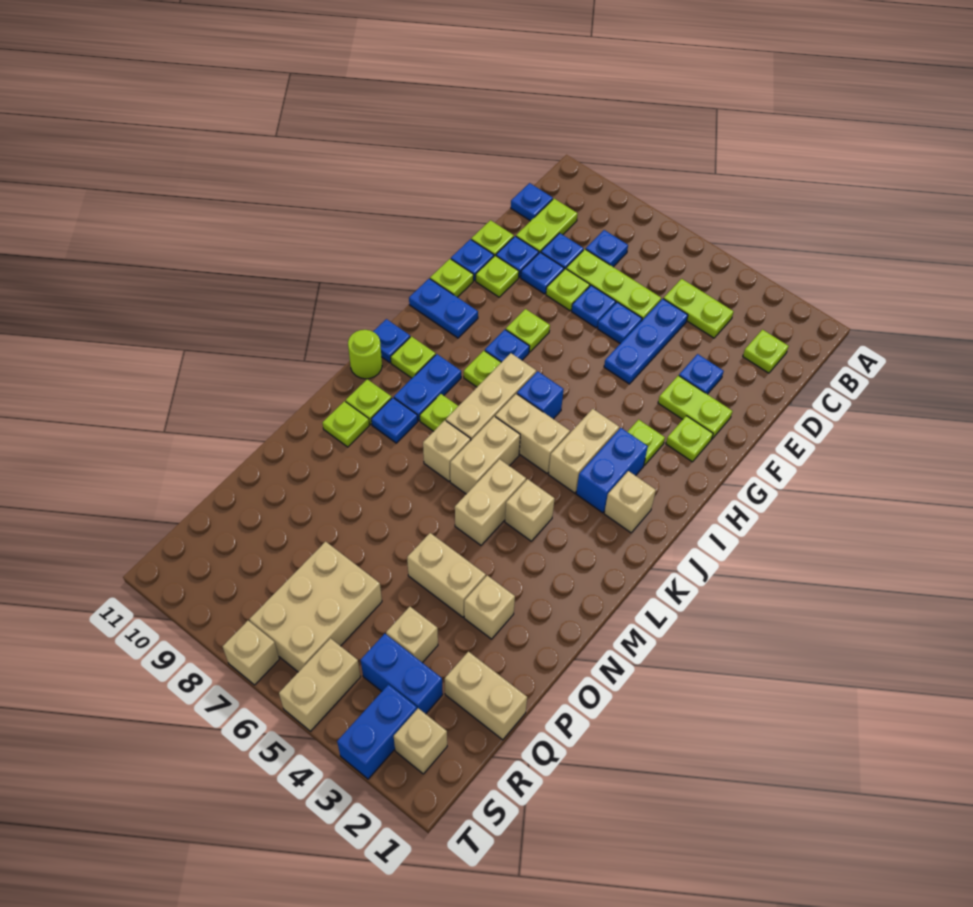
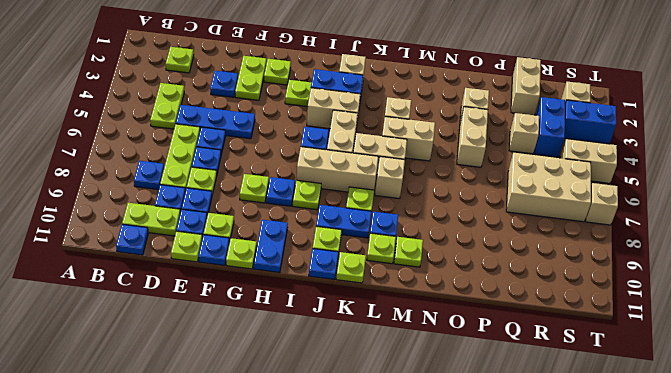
lime 1x1 round brick [348,330,382,379] -> lime 1x1 plate [336,252,366,283]

